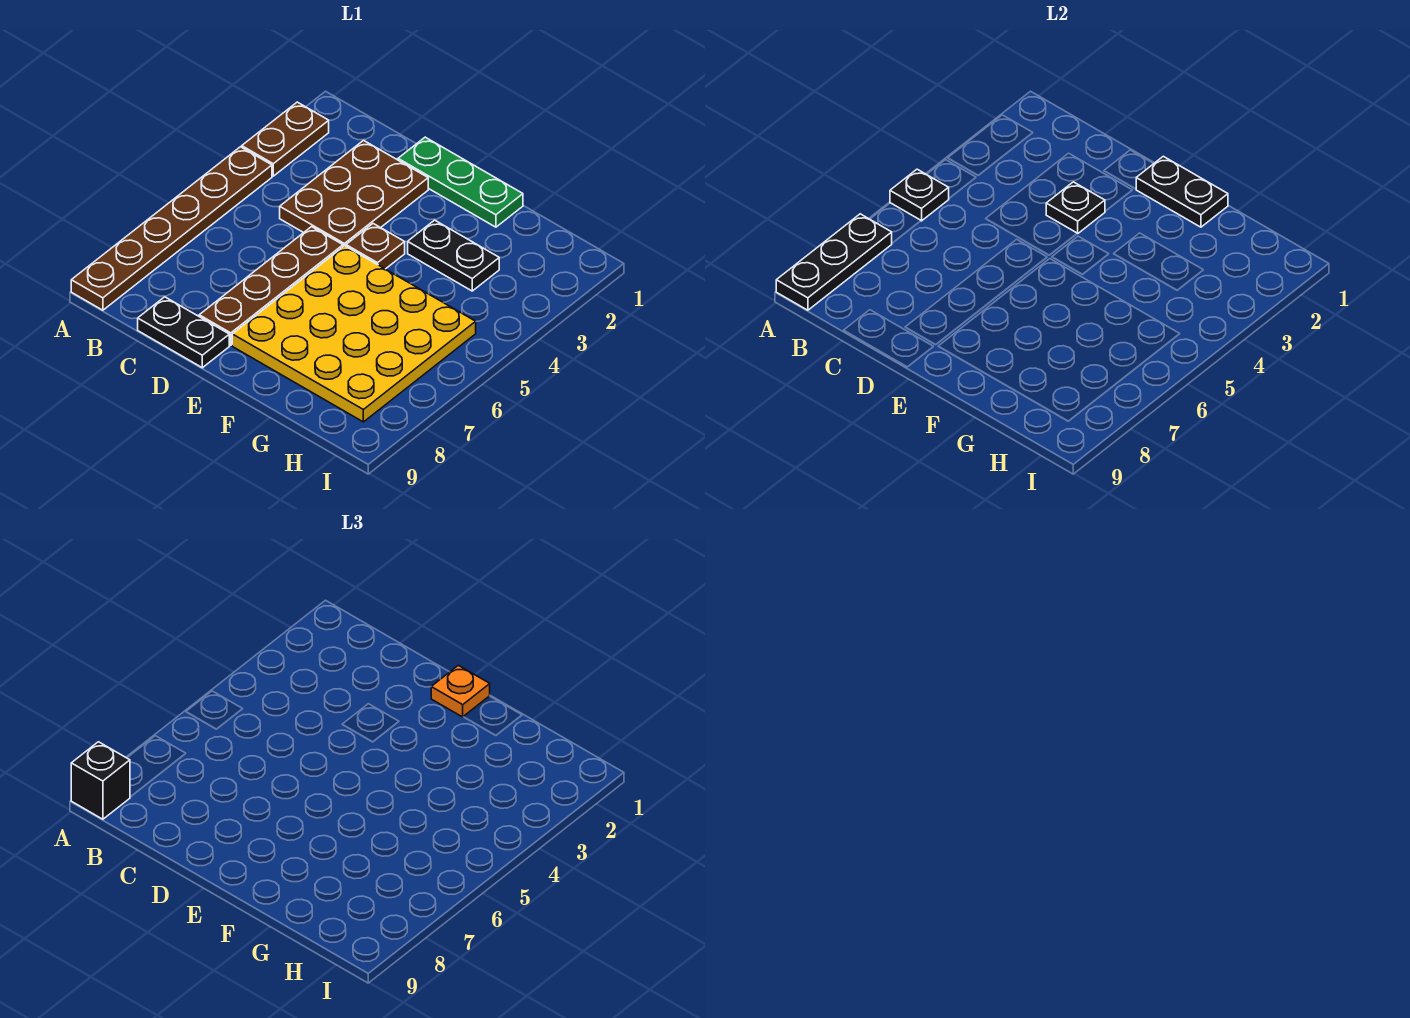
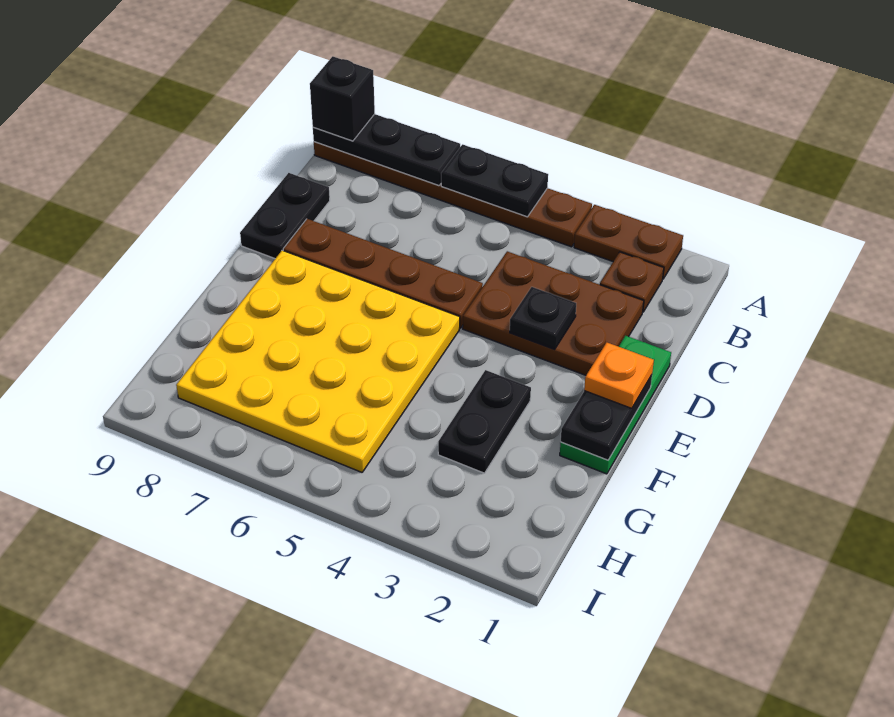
black 1x1 plate [890,169,949,221] -> black 1x2 plate [441,144,548,217]
brown 1x1 plate [346,224,405,269] -> brown 1x1 plate moved to [600,252,664,312]

